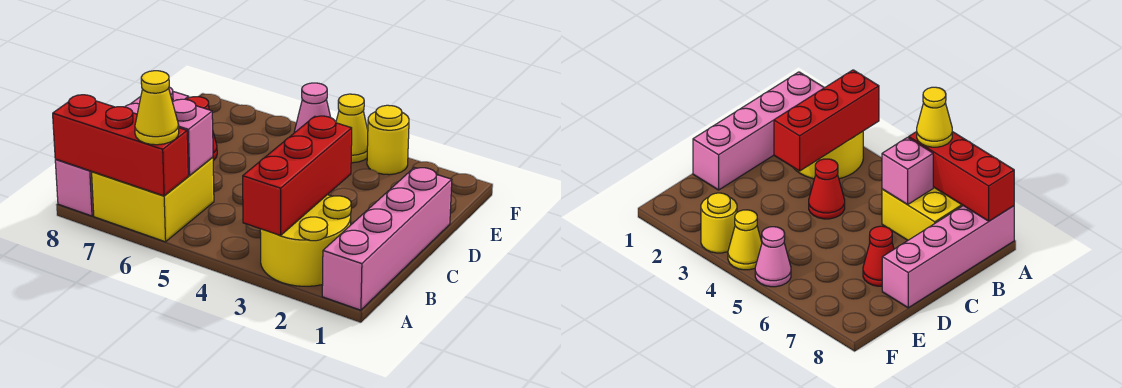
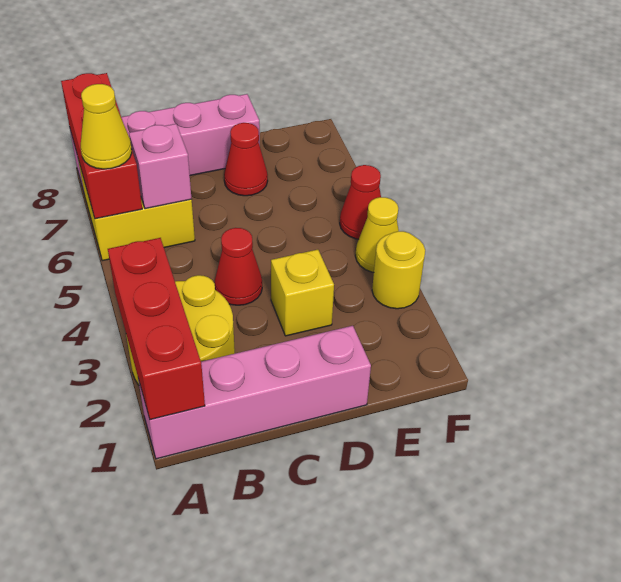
red 1x3 brick [243,116,352,235] -> red 1x3 brick turned to [108,238,205,420]
none -> yellow 1x1 brick [271,250,334,336]
pink 1x1 cone [294,83,331,133] -> red 1x1 cone [340,165,381,239]

